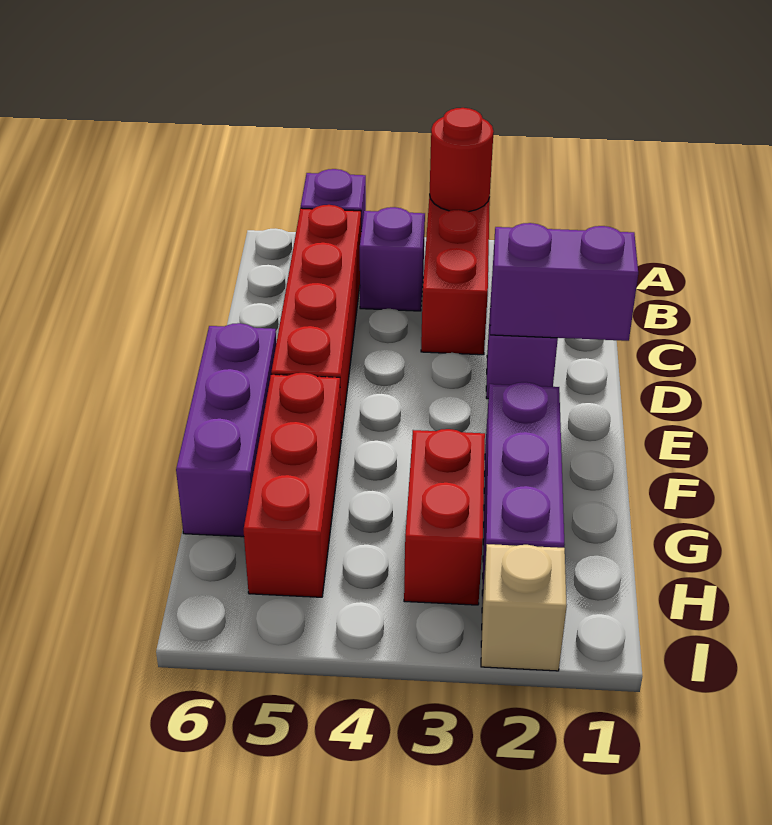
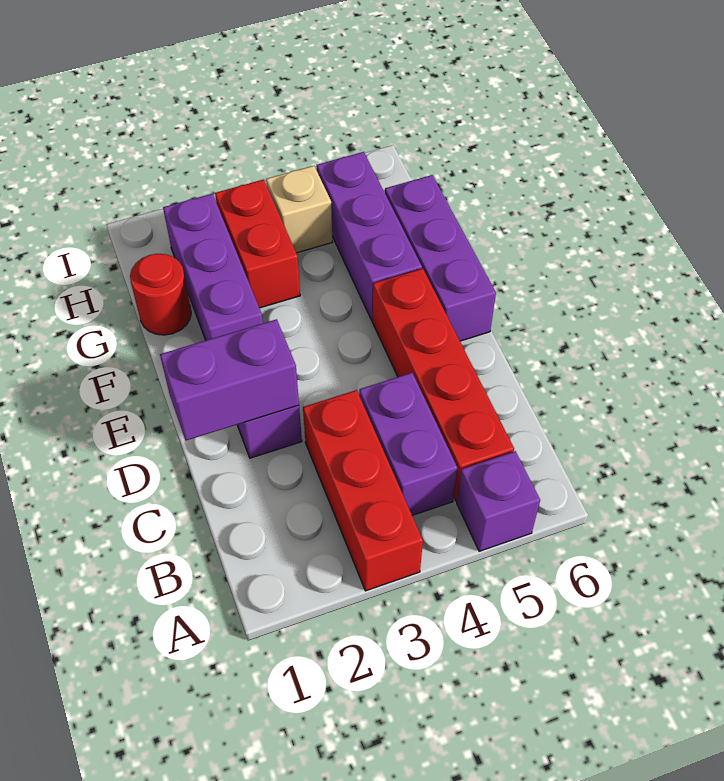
red 1x1 round brick [430,108,494,212] -> red 1x1 round brick moved to [130,254,191,335]
purple 1x1 brick [360,207,425,311] -> purple 1x2 brick [359,373,457,515]
red 1x3 brick [244,373,341,597] -> purple 1x3 brick [317,152,422,320]
tan 1x1 brick [481,544,567,671] -> tan 1x1 brick moved to [266,166,332,253]

